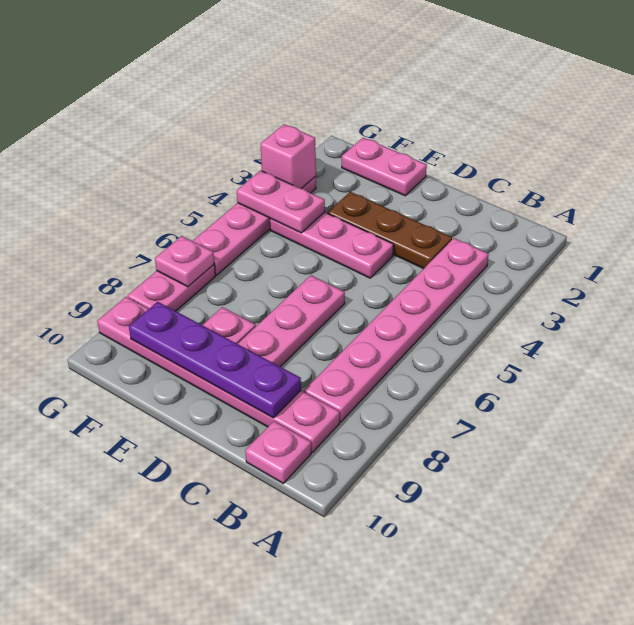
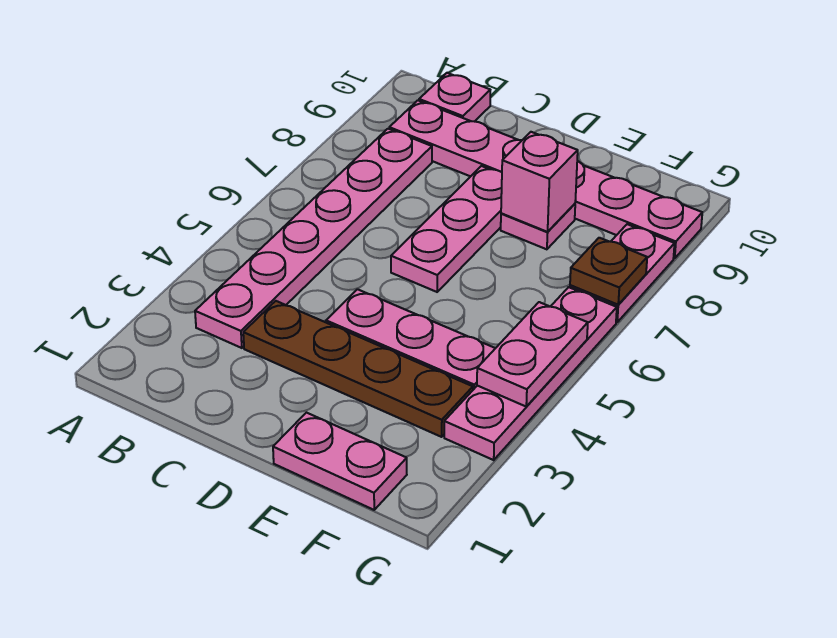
brown 1x3 plate [328,192,452,269] -> brown 1x4 plate [243,301,473,437]
purple 1x4 plate [129,302,301,418] -> none
pink 1x2 plate [237,170,325,233] -> pink 1x2 plate turned to [477,302,588,407]
pink 1x1 brick [260,124,316,188] -> pink 1x1 brick moved to [501,132,578,232]
pink 1x1 plate [155,236,214,287] -> brown 1x1 plate [570,238,647,305]

